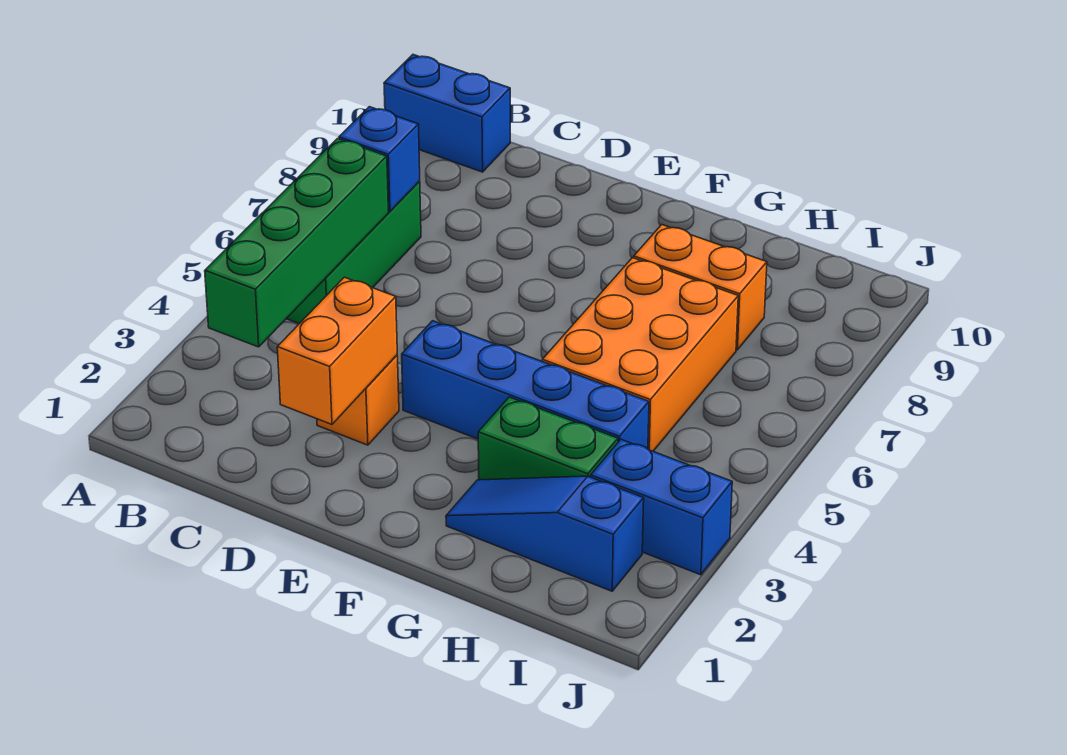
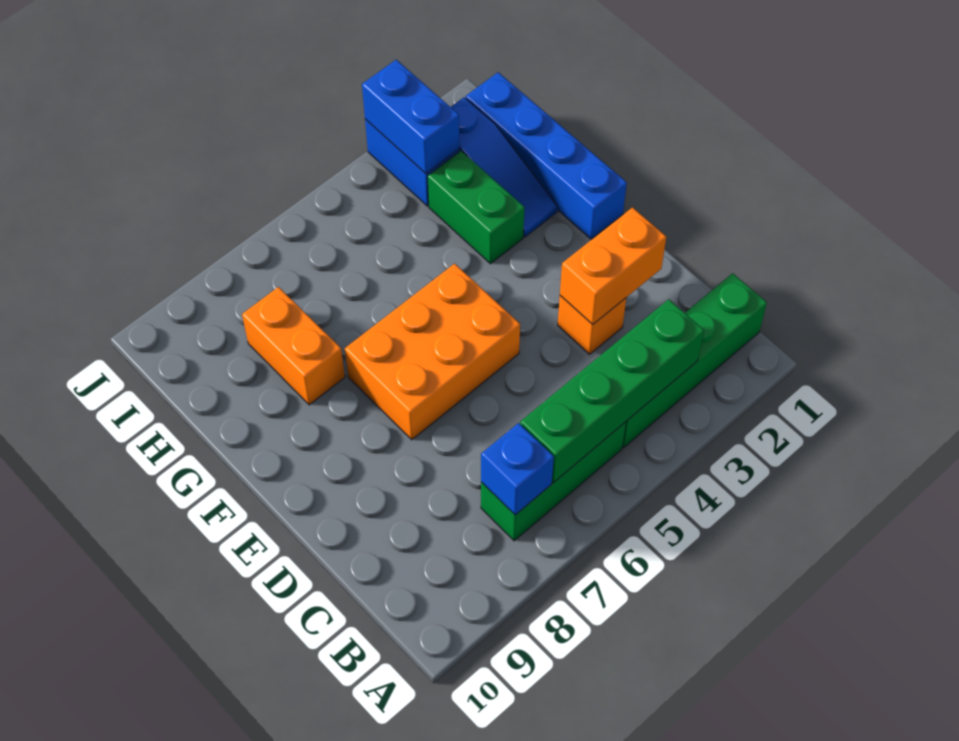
blue 1x2 brick [384,55,510,172] -> blue 1x2 brick moved to [362,60,460,174]
none -> green 1x4 brick [622,273,767,447]
blue 1x4 brick [402,321,649,449] -> blue 1x4 brick moved to [466,72,627,239]
orange 2x3 brick [542,258,738,451] -> orange 2x3 brick moved to [345,264,520,440]

